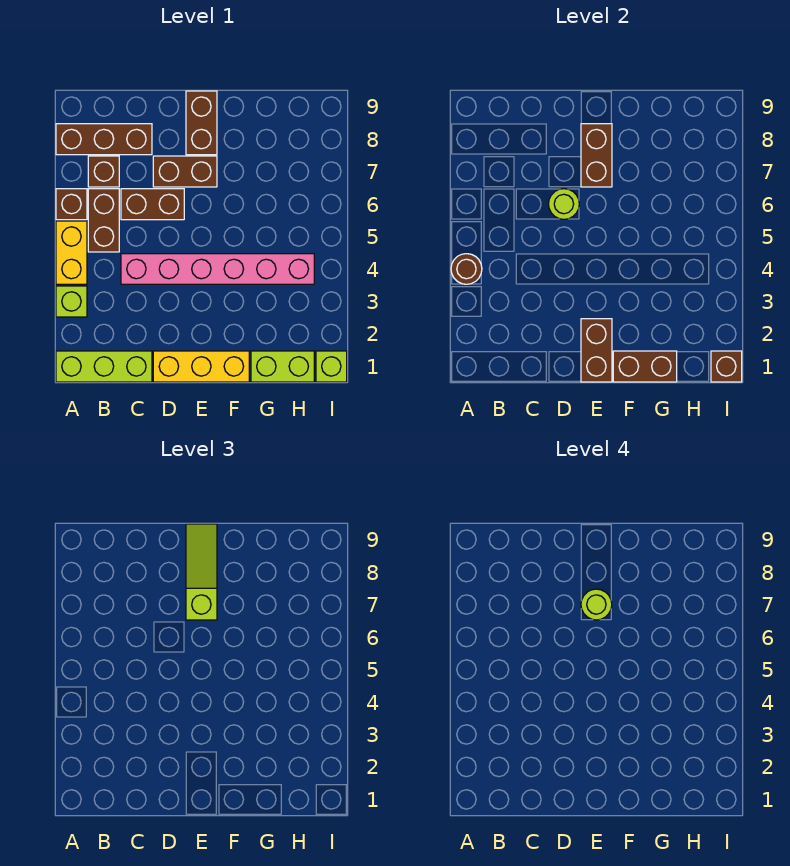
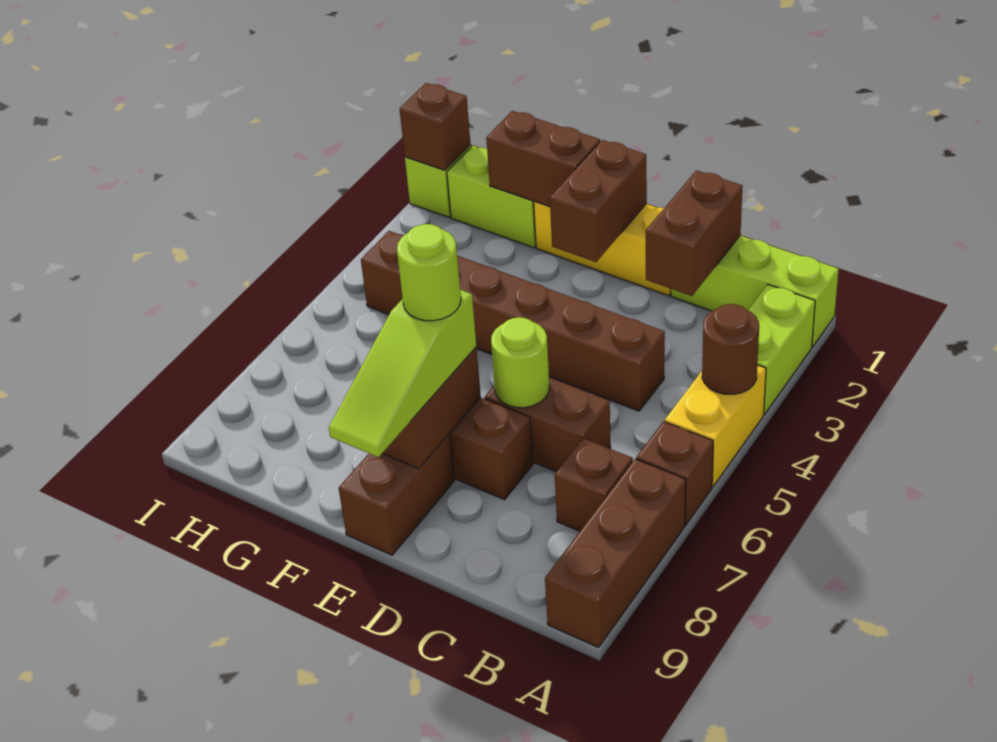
lime 1x1 brick [56,286,87,317] -> lime 1x2 brick [748,284,815,414]
brown 1x3 brick [56,124,152,155] -> brown 1x3 brick turned to [545,459,686,648]
brown 1x2 brick [88,189,119,252] -> brown 1x2 brick moved to [646,170,743,296]
pink 1x6 brick [121,254,314,284] -> brown 1x6 brick [361,231,665,411]

